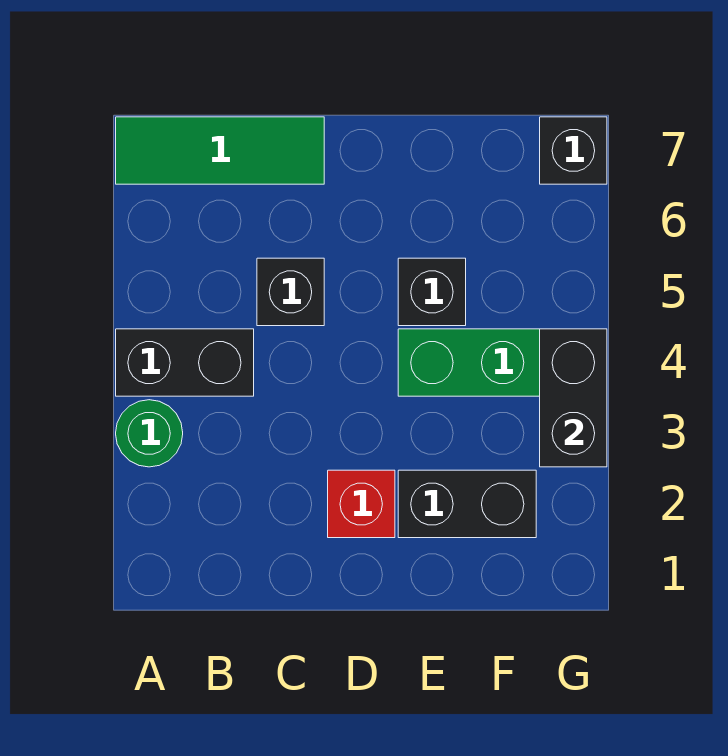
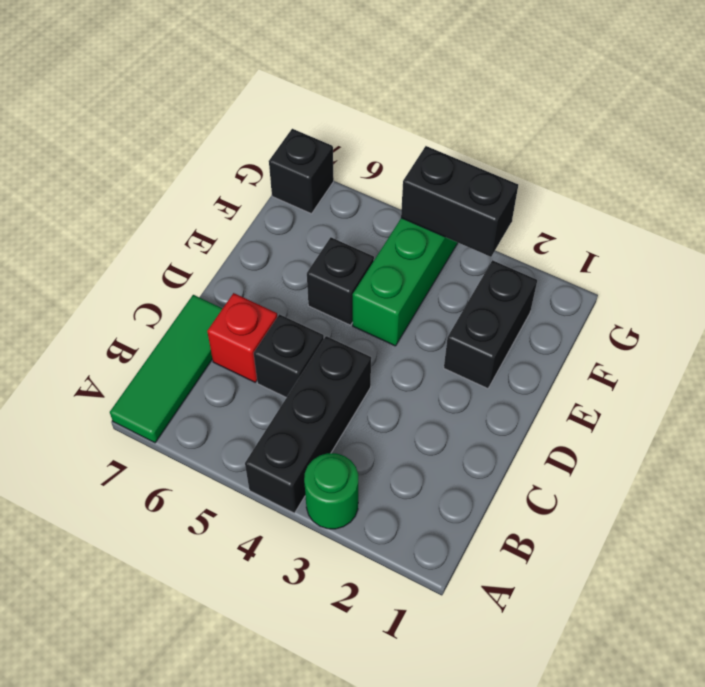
black 1x2 brick [116,329,254,396] -> black 1x3 brick [245,336,371,513]
red 1x1 brick [328,470,395,538] -> red 1x1 brick moved to [207,293,277,382]

